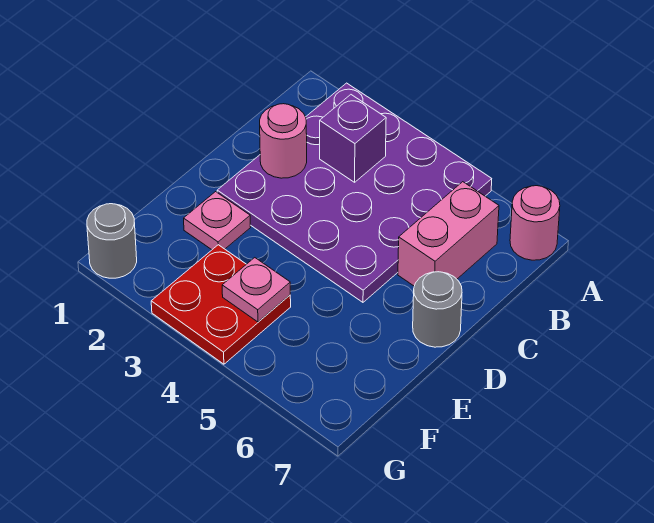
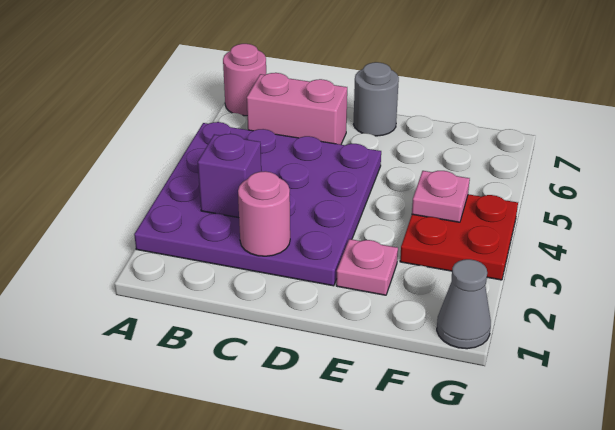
grey 1x1 round brick [87,204,137,278] -> grey 1x1 cone [437,259,491,349]

